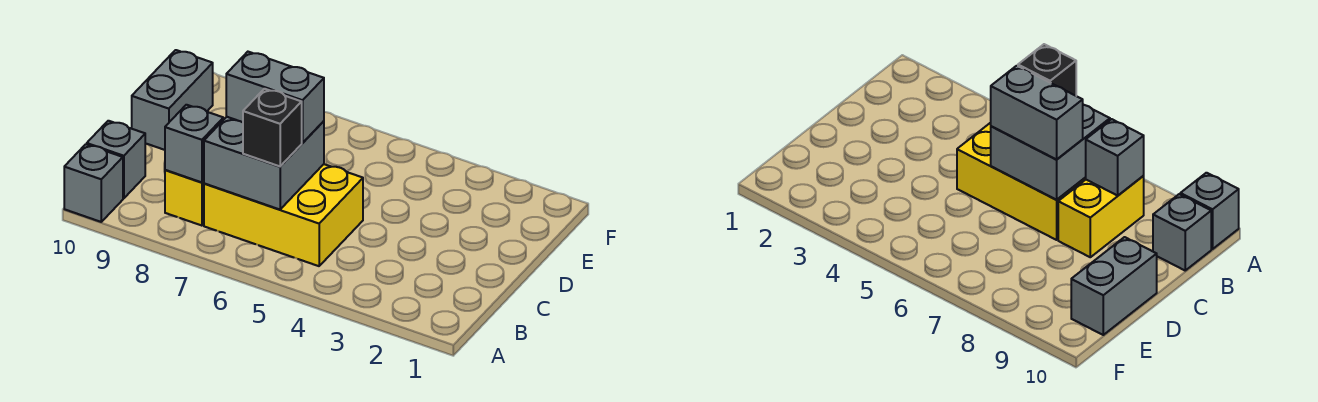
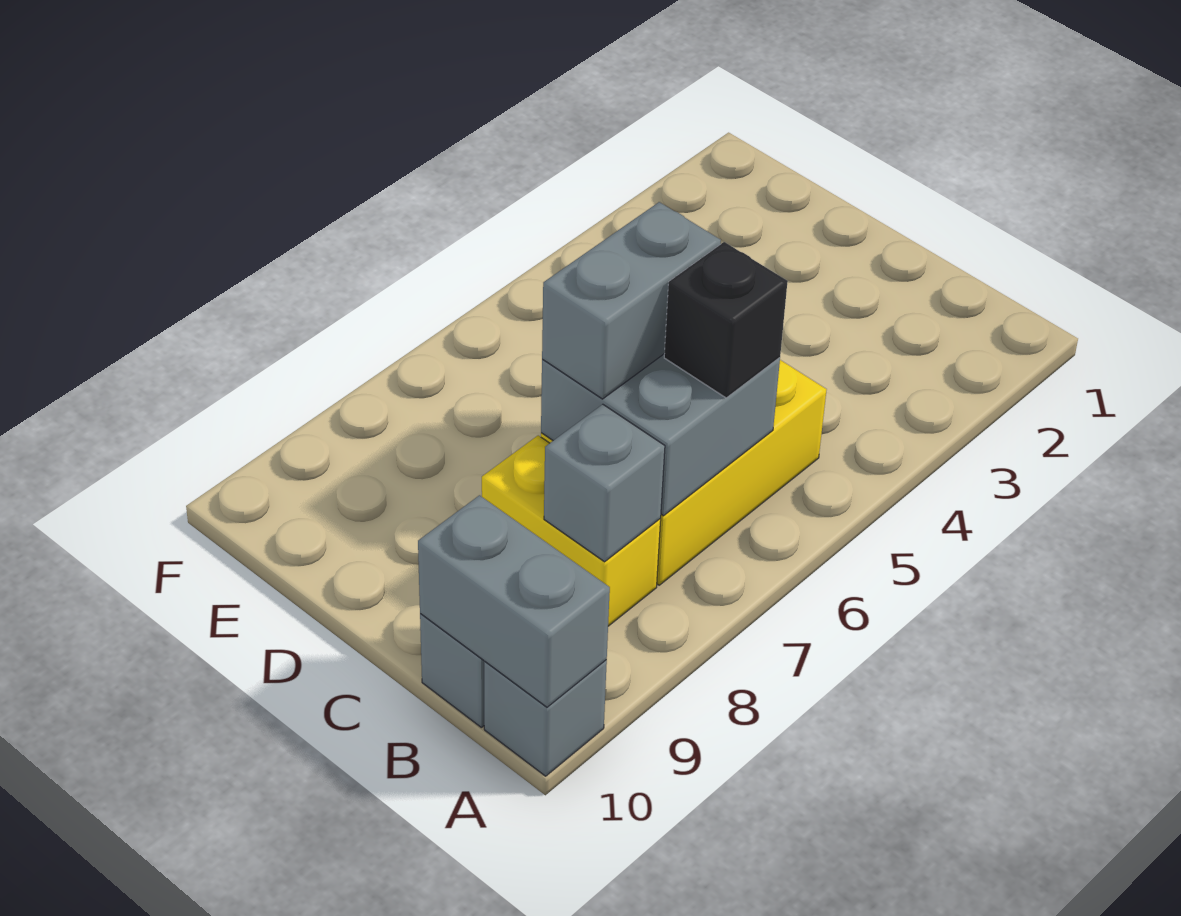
grey 1x2 brick [132,50,213,150] -> grey 1x2 brick moved to [418,495,610,707]

